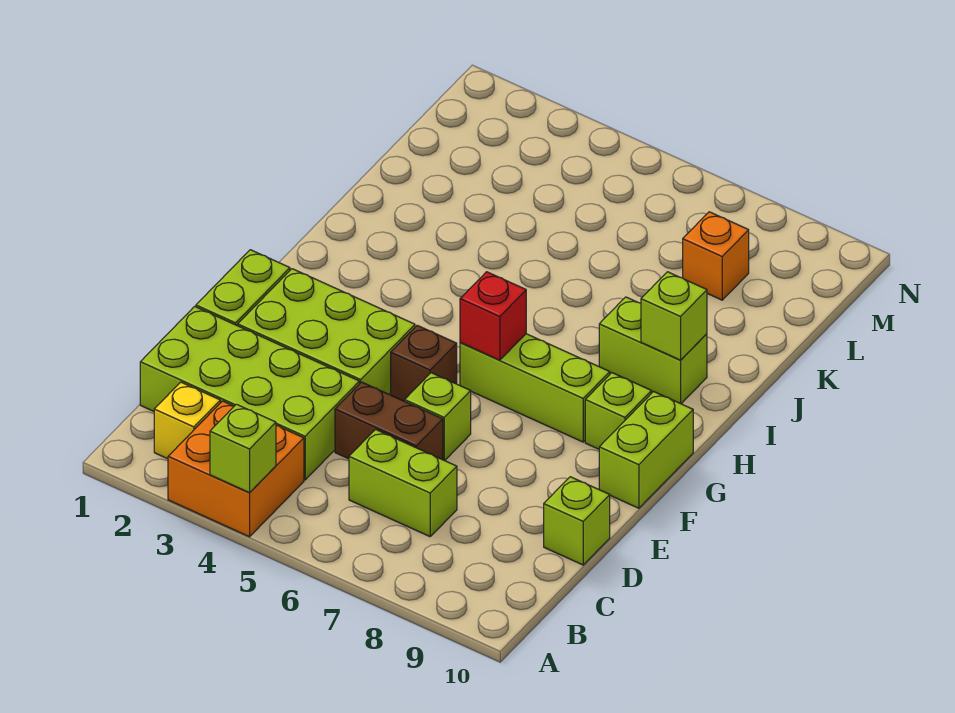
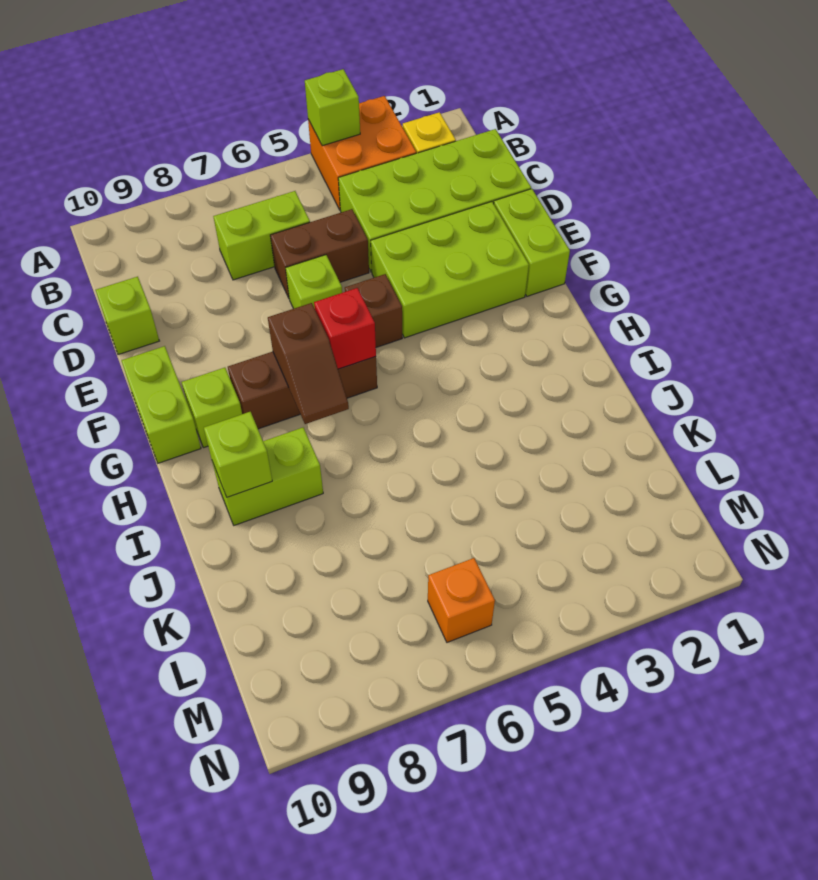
lime 1x3 brick [460,334,610,442] -> brown 1x3 brick [228,352,377,429]
none -> brown 1x2 slope [268,303,349,424]
orange 1x1 brick [683,212,749,300] -> orange 1x1 brick moved to [428,558,495,642]

